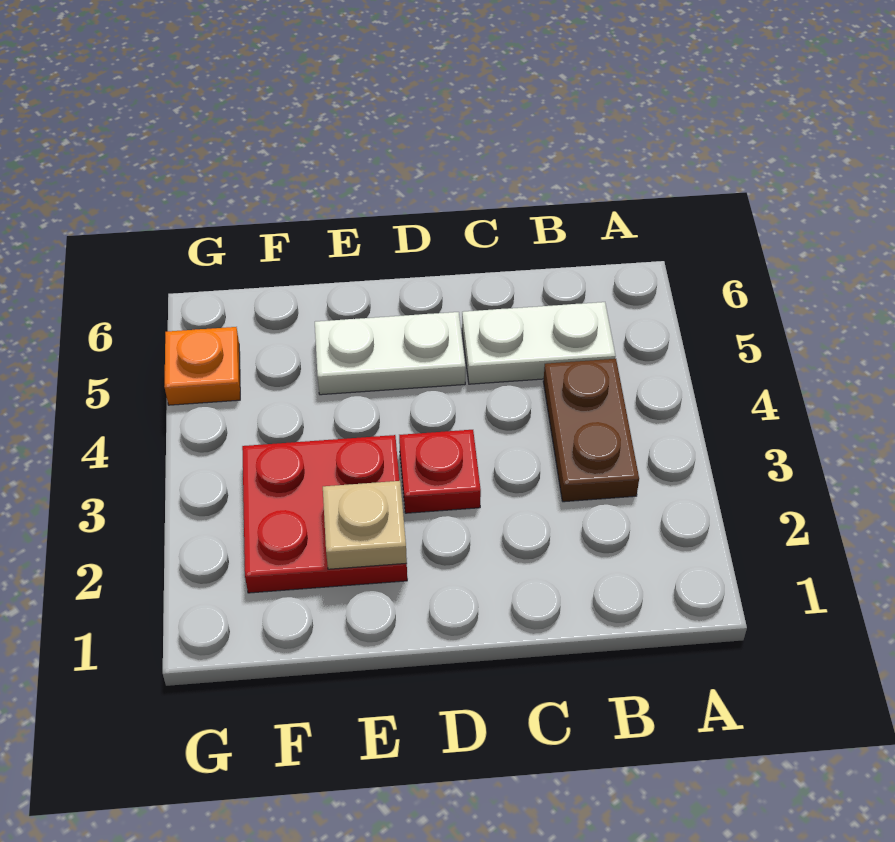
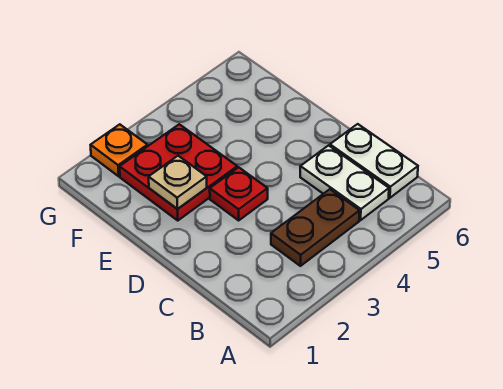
white 1x2 plate [315,312,465,395] -> white 1x2 plate moved to [330,124,418,198]
orange 1x1 plate [164,327,240,405] -> orange 1x1 plate moved to [91,124,148,176]

